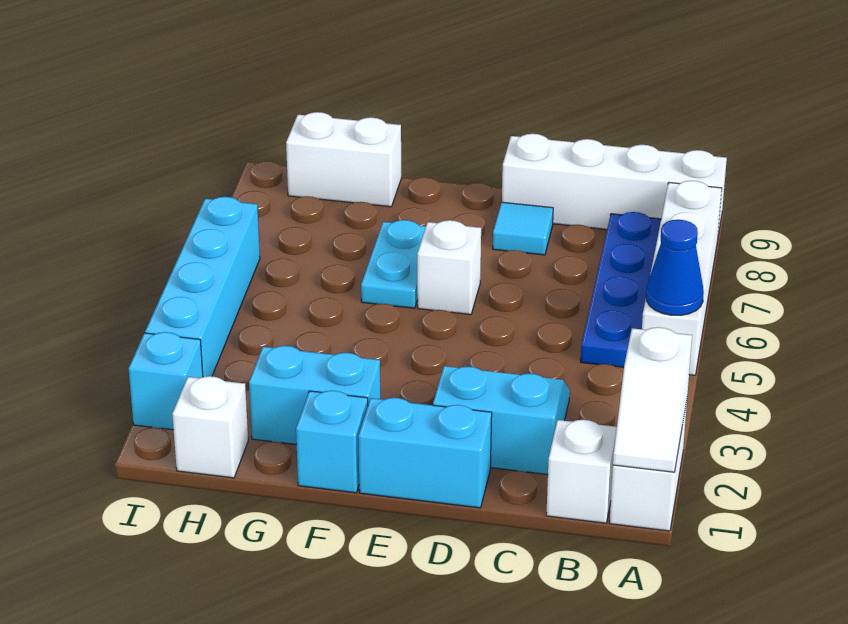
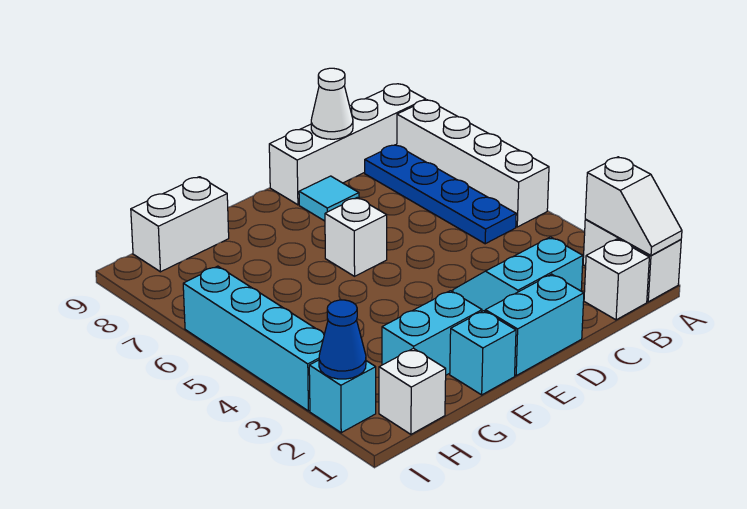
blue 1x1 cone [646,220,704,315] -> blue 1x1 cone moved to [319,300,366,379]
none -> white 1x1 cone [311,68,353,139]
cyan 1x2 plate [361,220,426,308] -> none

